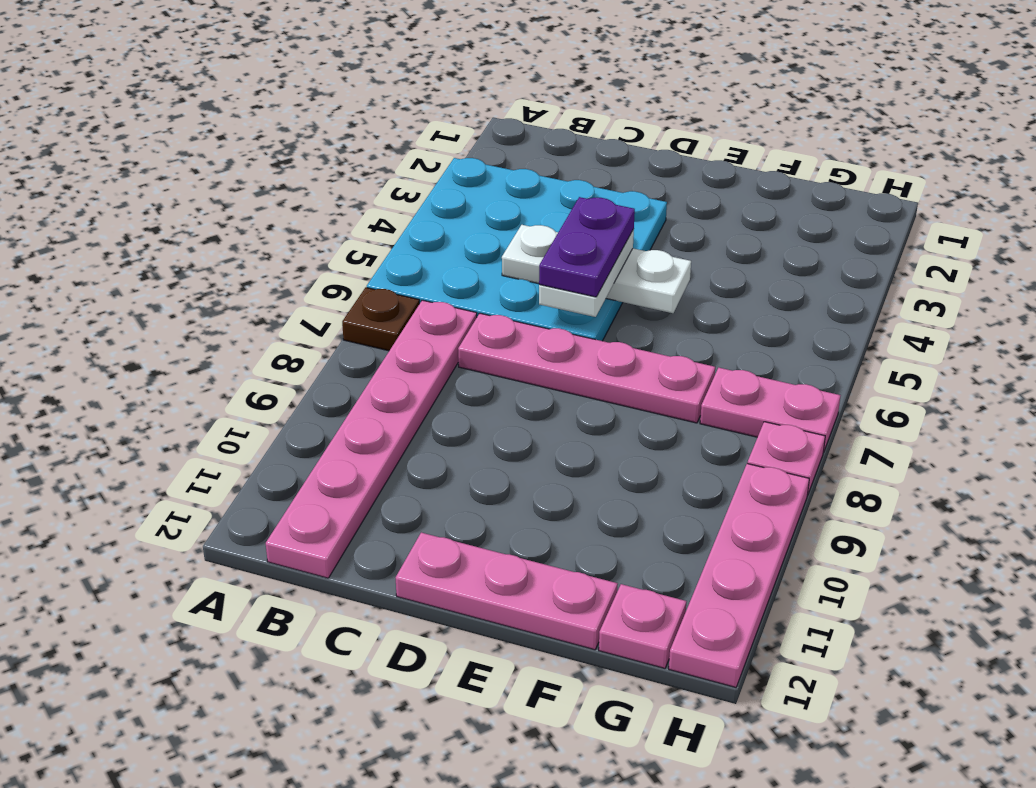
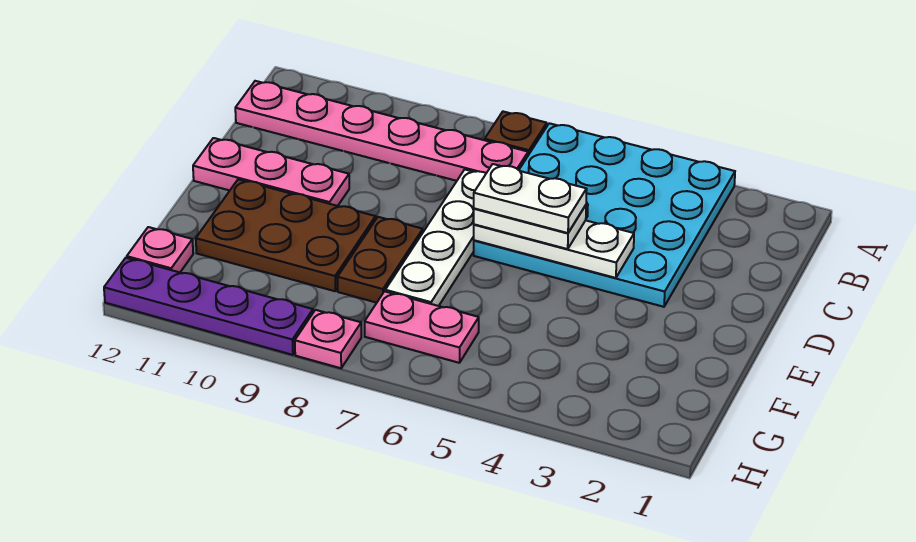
white 1x3 plate [502,225,691,313] -> white 1x3 plate turned to [474,220,634,278]
pink 1x4 plate [458,313,715,423] -> white 1x4 plate [385,170,486,306]
purple 1x2 plate [539,197,635,297] -> white 1x2 plate [474,164,587,233]
pink 1x3 plate [396,533,618,650] -> pink 1x3 plate turned to [193,138,349,206]
none -> brown 1x2 plate [337,217,423,303]
none -> brown 2x3 plate [196,179,376,291]
pink 1x2 plate [700,368,841,452] -> pink 1x2 plate turned to [365,291,479,363]
pink 1x4 plate [669,464,809,687] -> purple 1x4 plate [104,258,313,355]

